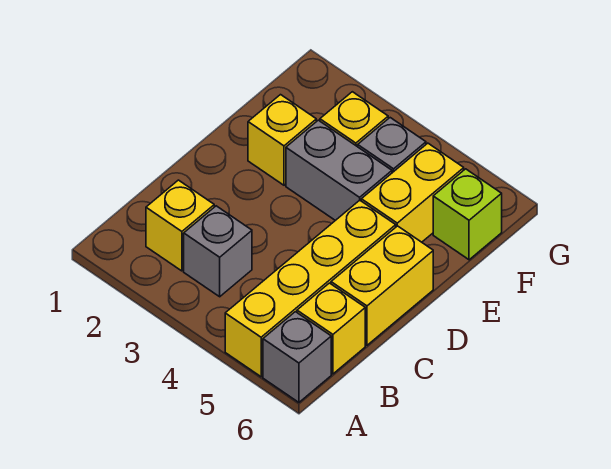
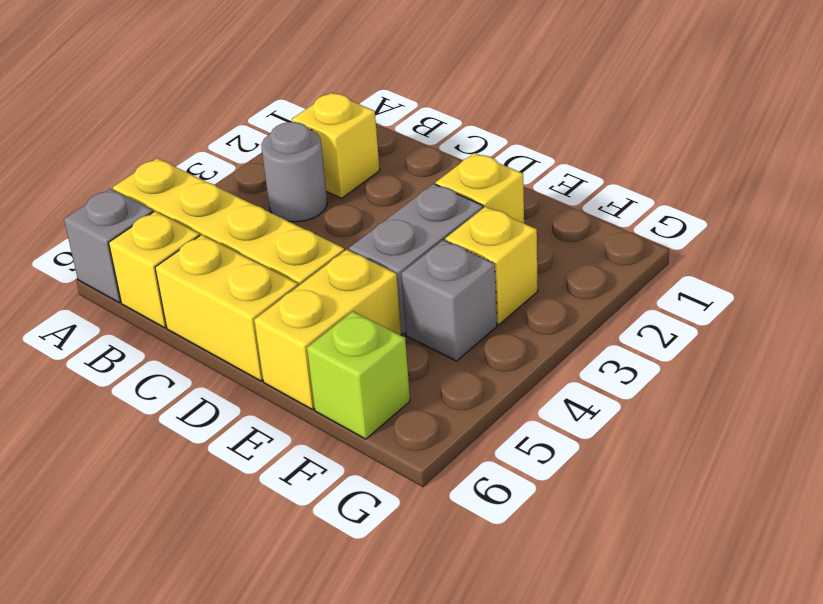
grey 1x1 brick [184,206,252,297] -> grey 1x1 round brick [261,122,328,222]
yellow 1x2 brick [361,143,464,242] -> yellow 1x2 brick turned to [254,250,401,409]

